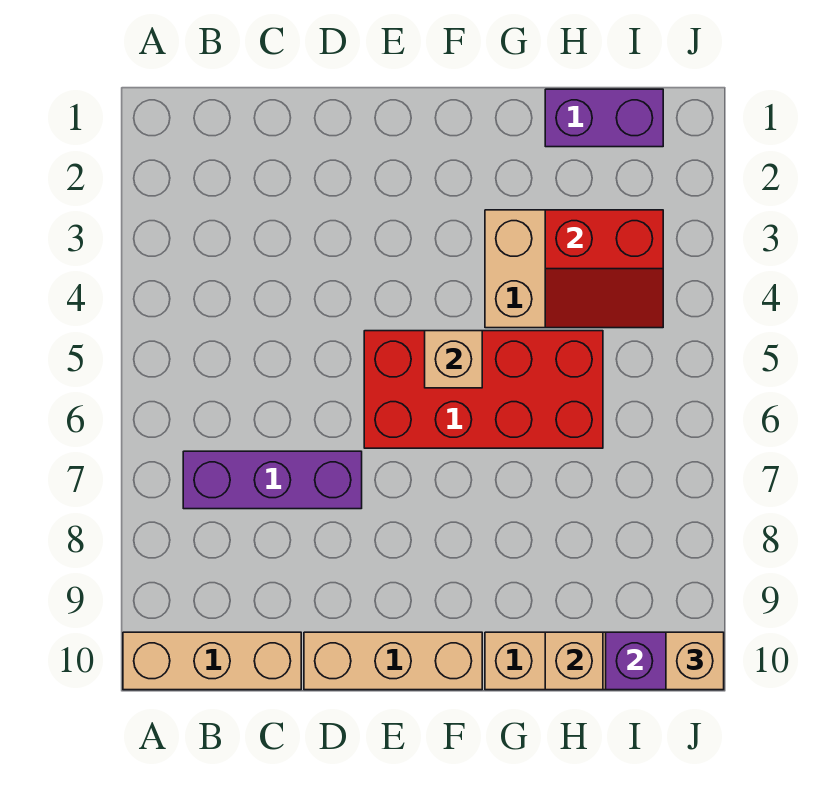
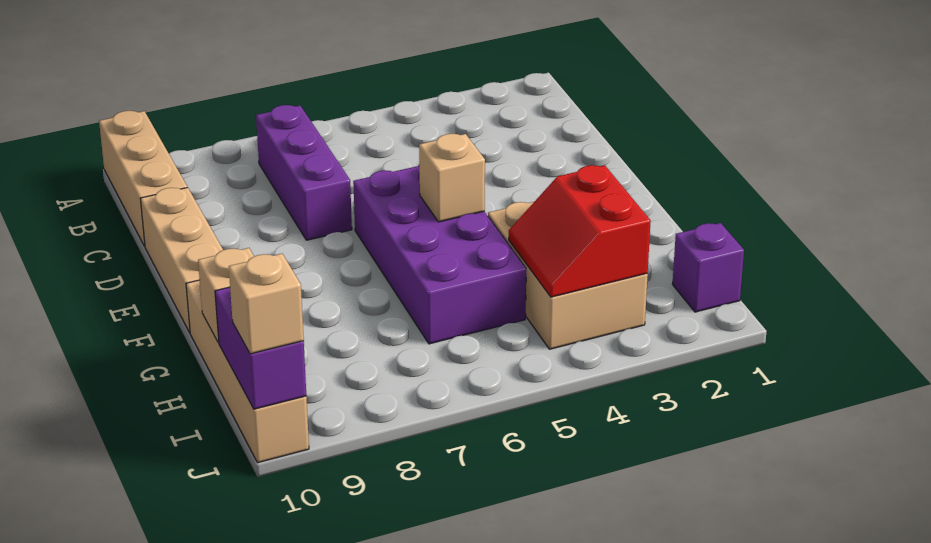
red 2x4 brick [364,331,603,448] -> purple 2x4 brick [353,164,526,344]
purple 1x2 brick [545,89,663,147] -> purple 1x1 brick [672,223,744,312]

